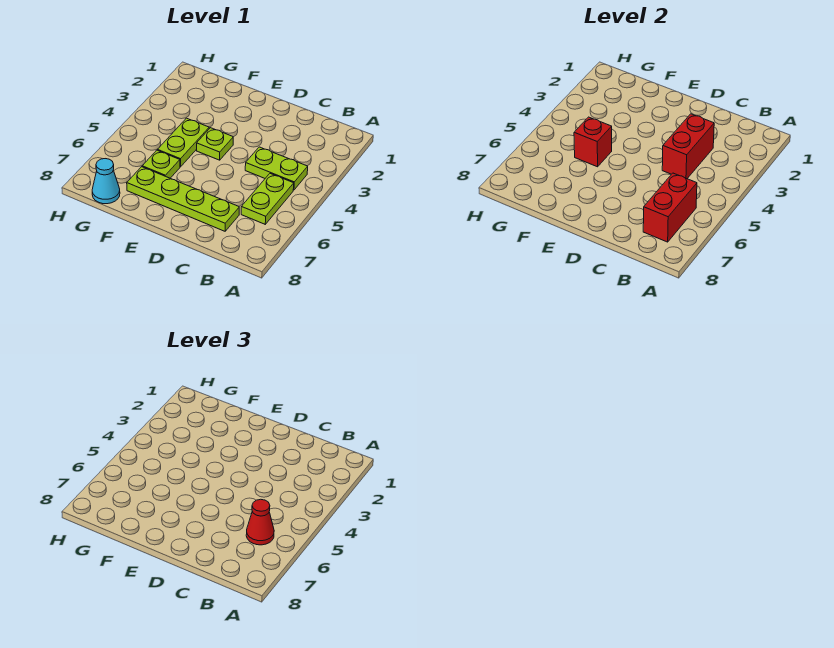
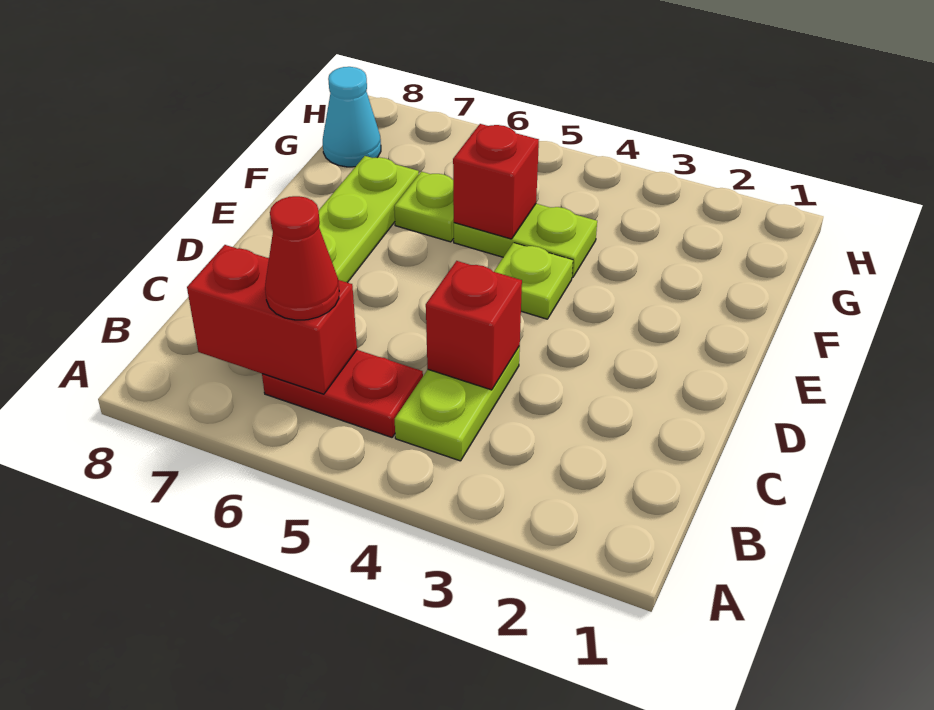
lime 1x2 plate [241,174,294,224] -> red 1x2 plate [262,350,423,437]
red 1x2 brick [662,114,714,179] -> red 1x1 brick [426,261,522,390]

